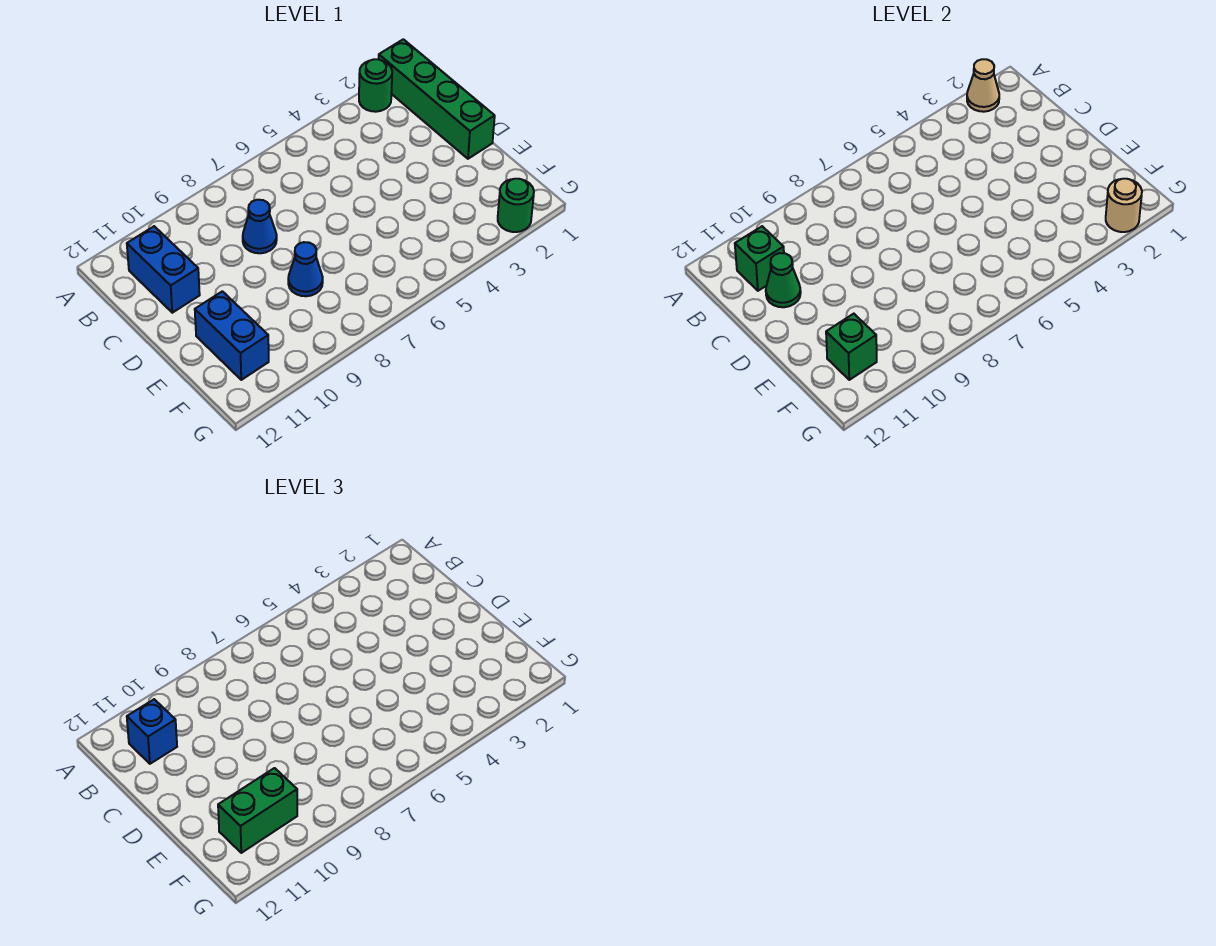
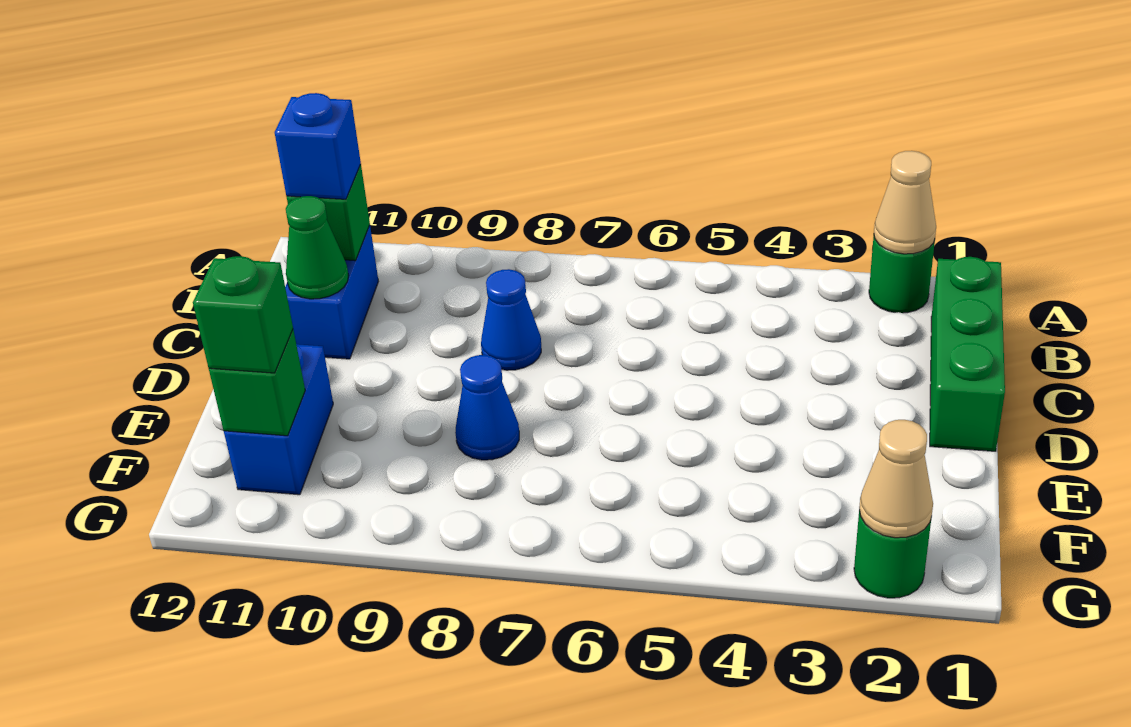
green 1x4 brick [379,39,495,159] -> green 1x3 brick [930,257,1005,451]
green 1x2 brick [218,768,297,853] -> green 1x1 brick [193,256,293,373]
tan 1x1 round brick [1106,179,1142,232] -> tan 1x1 cone [859,420,933,538]

